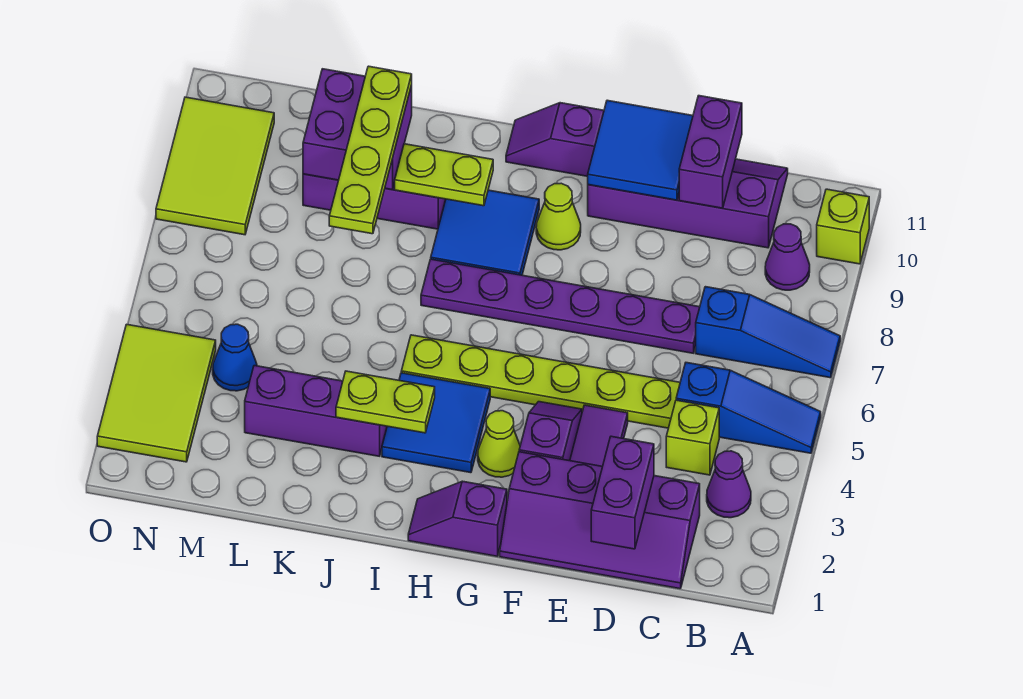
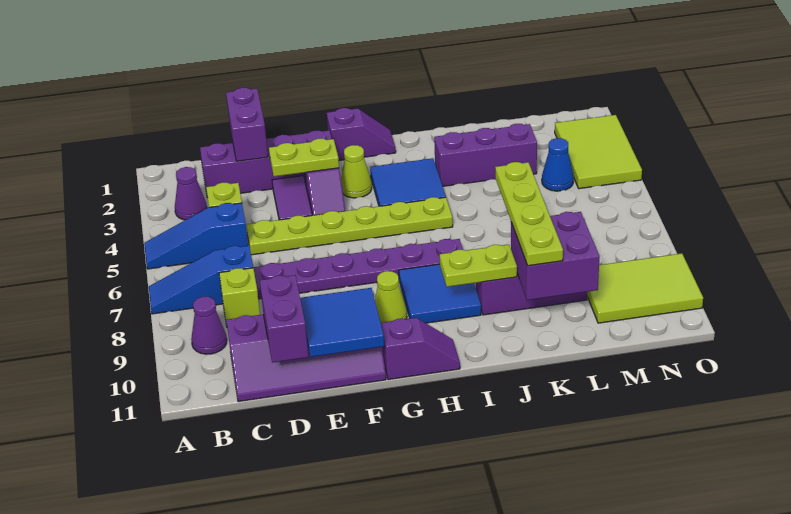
lime 1x1 brick [817,189,869,264] -> lime 1x1 brick moved to [219,268,260,326]
lime 1x2 plate [336,371,435,433] -> lime 1x2 plate moved to [269,139,339,177]
lime 2x3 tile [156,97,274,235] -> lime 2x3 tile turned to [587,253,703,323]

